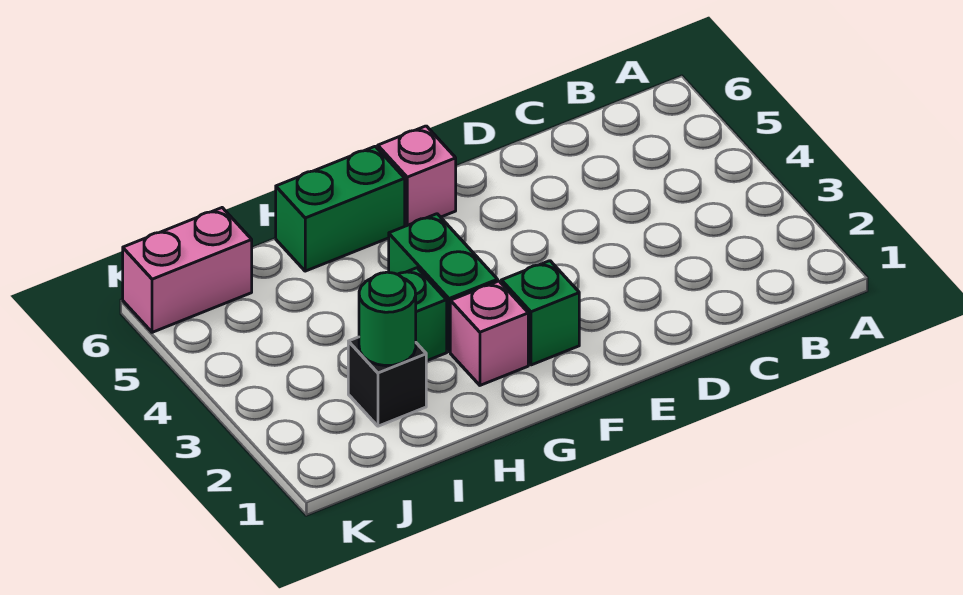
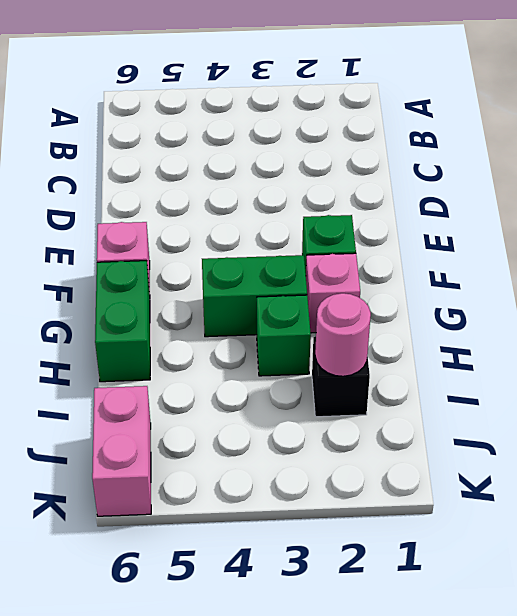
green 1x1 round brick [359,272,416,366] -> pink 1x1 round brick [315,293,371,376]

